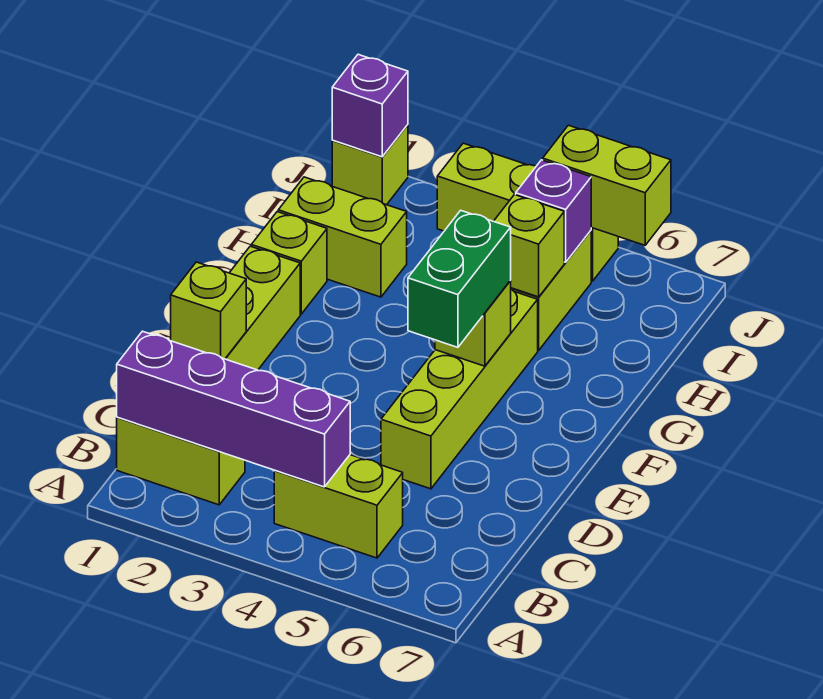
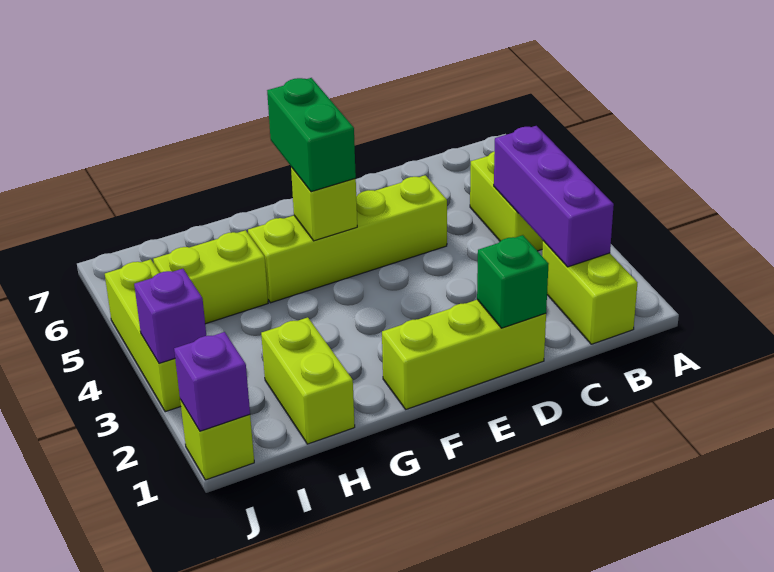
purple 1x4 brick [117,331,350,487] -> purple 1x3 brick [494,126,614,267]
lime 1x1 brick [171,262,246,359] -> green 1x1 brick [477,235,548,328]
green 1x2 brick [408,210,511,347] -> green 1x2 brick turned to [267,78,356,192]
lime 1x1 brick [251,212,327,314] -> none
lime 1x1 brick [494,195,564,297] -> none
purple 1x1 brick [516,160,591,262] -> purple 1x1 brick moved to [134,269,206,363]
lime 1x2 brick [543,125,671,245] -> none

